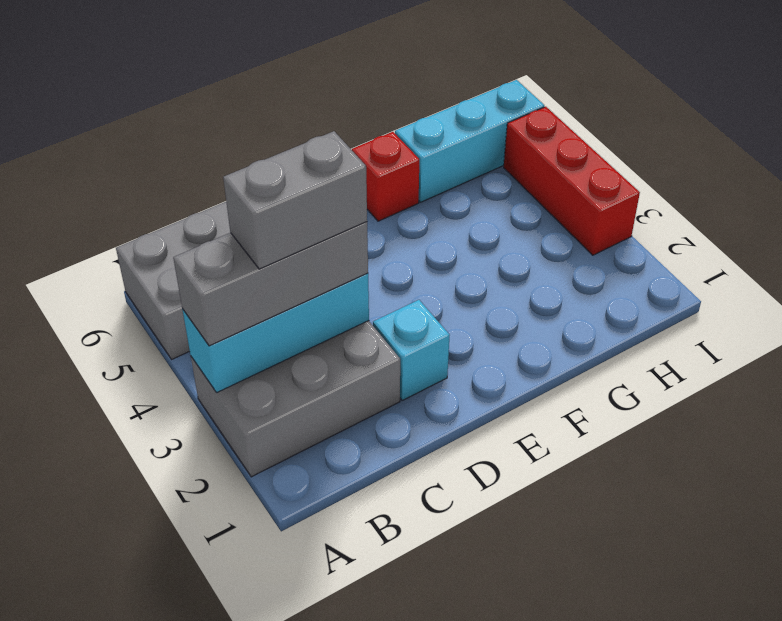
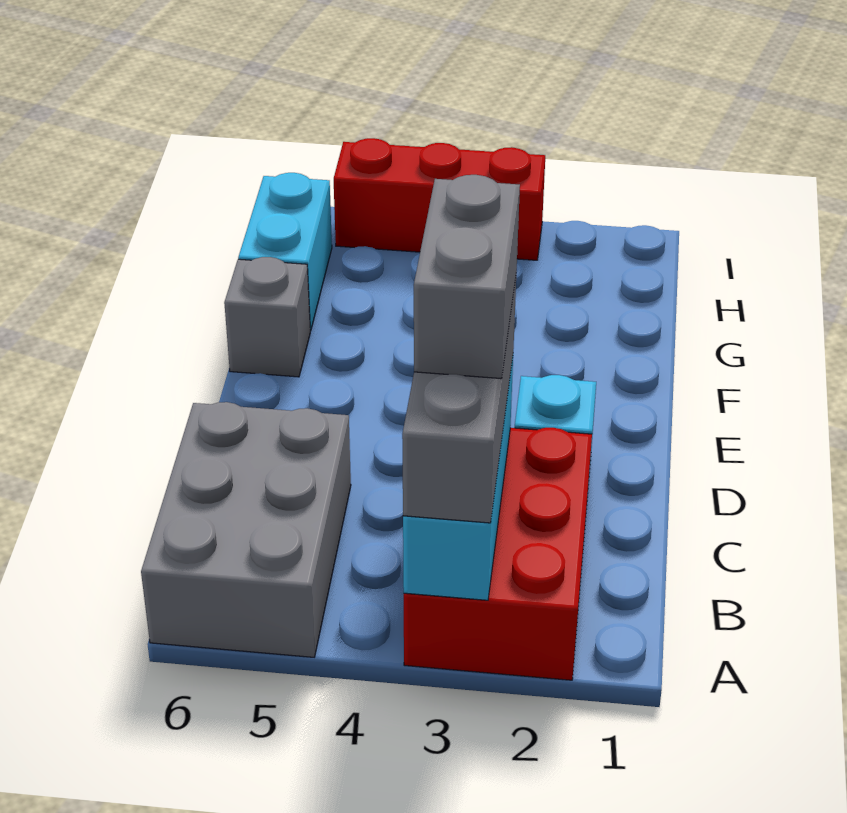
grey 2x3 brick [191,321,400,477] -> red 2x3 brick [404,428,592,680]
red 1x1 brick [352,132,419,221] -> grey 1x1 brick [224,257,310,377]
cyan 1x3 brick [395,80,544,202] -> cyan 1x2 brick [238,173,332,331]

